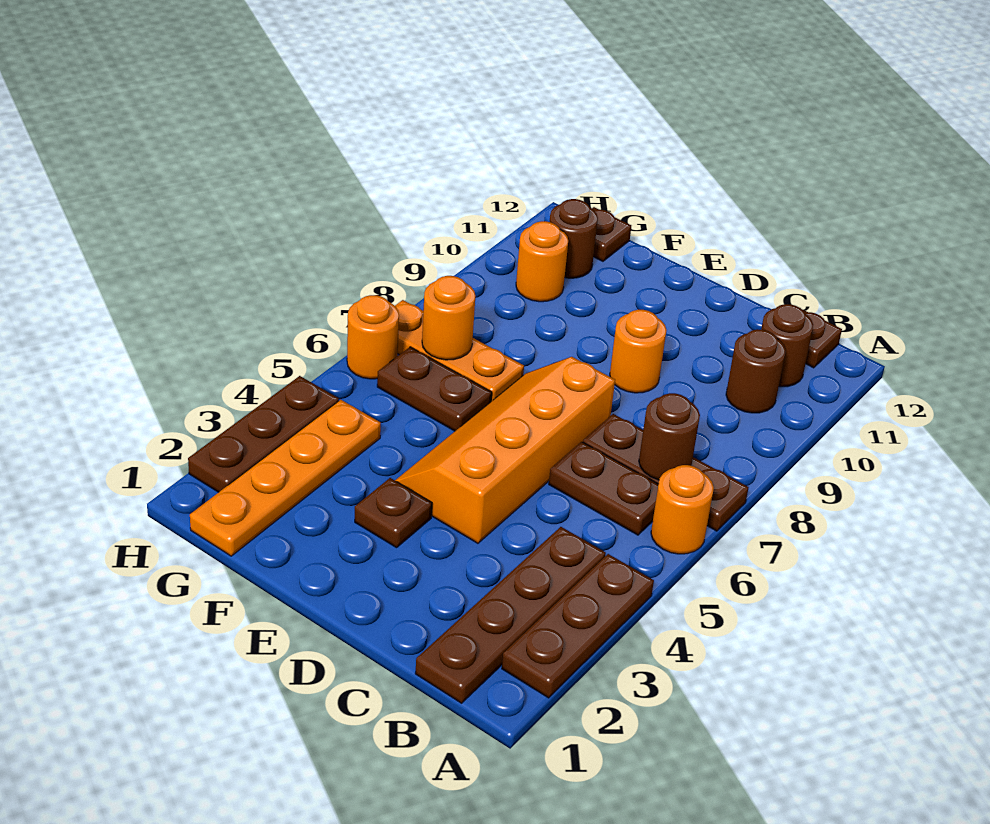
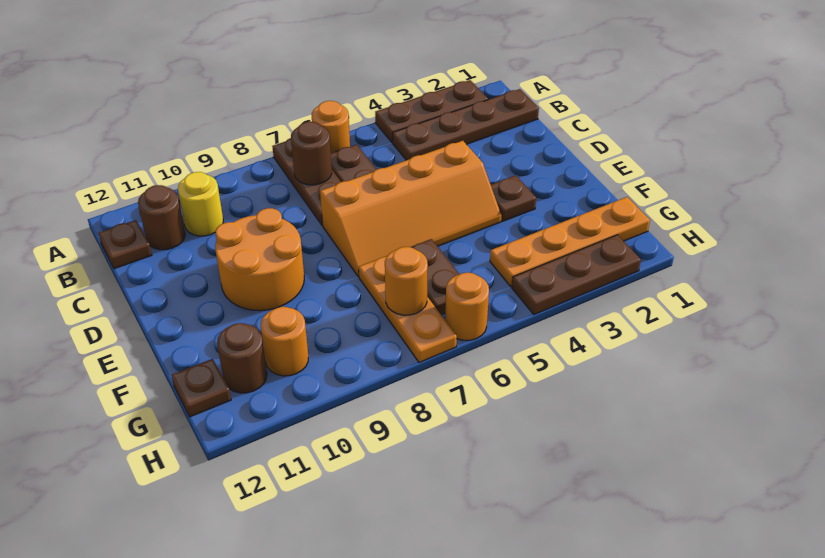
brown 1x1 round brick [726,329,786,413] -> yellow 1x1 round brick [178,172,223,236]
orange 1x1 round brick [610,310,667,393] -> orange 2x2 round brick [215,208,304,311]

